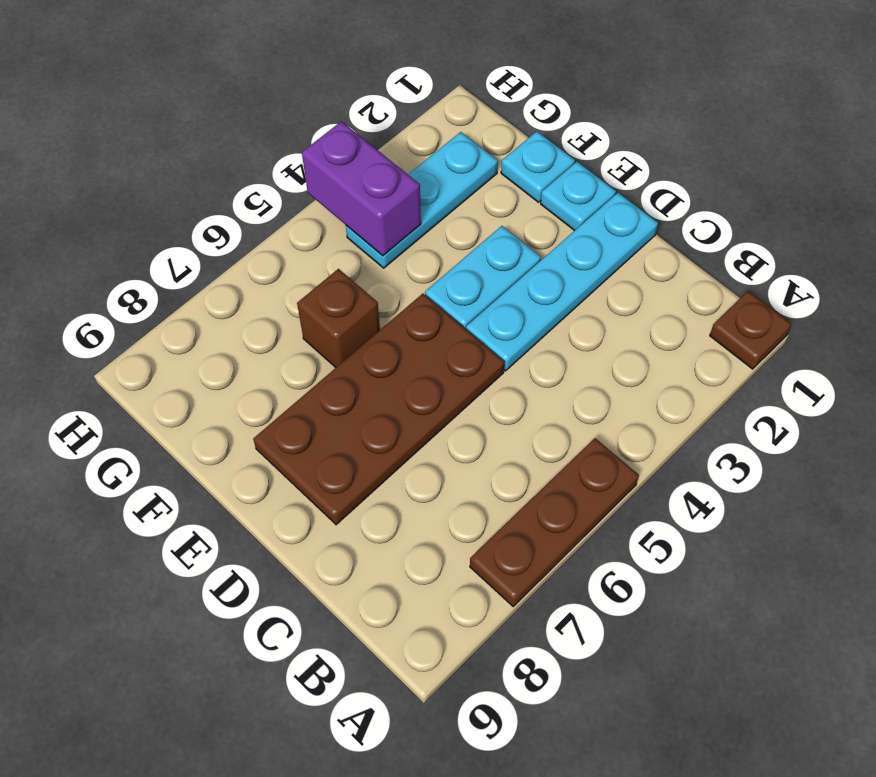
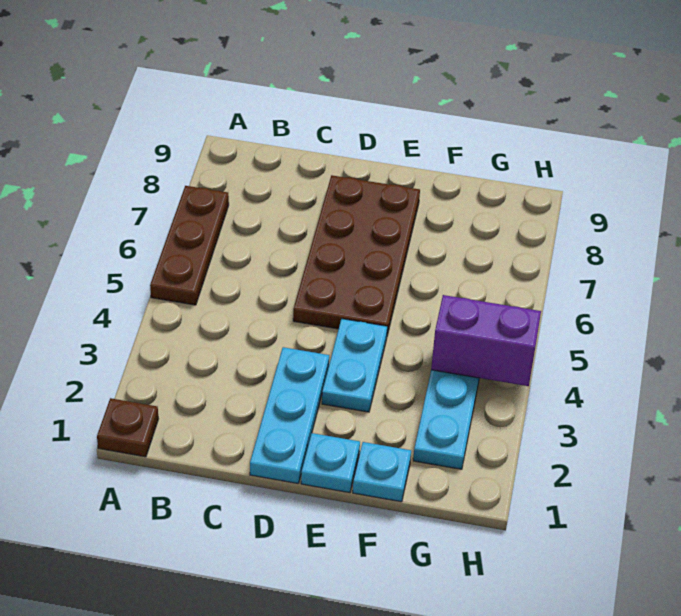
cyan 1x4 plate [466,193,658,371] -> cyan 1x3 plate [250,347,329,483]
brown 1x1 brick [297,269,380,367] -> none

